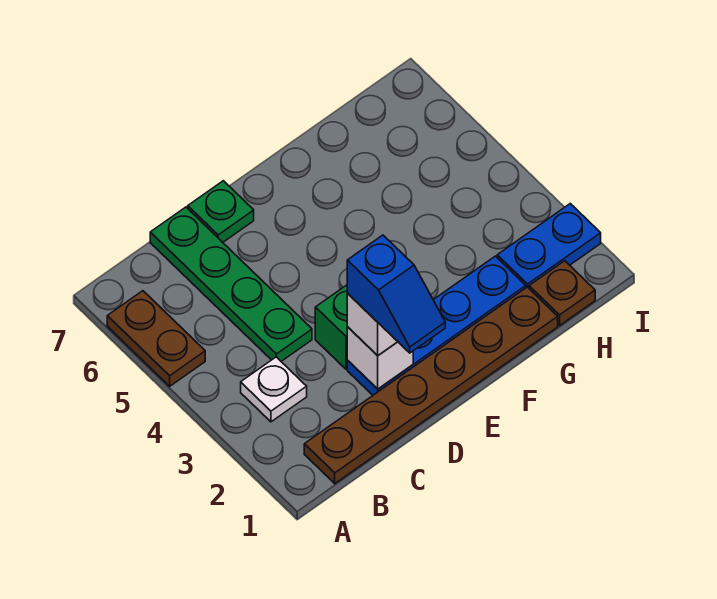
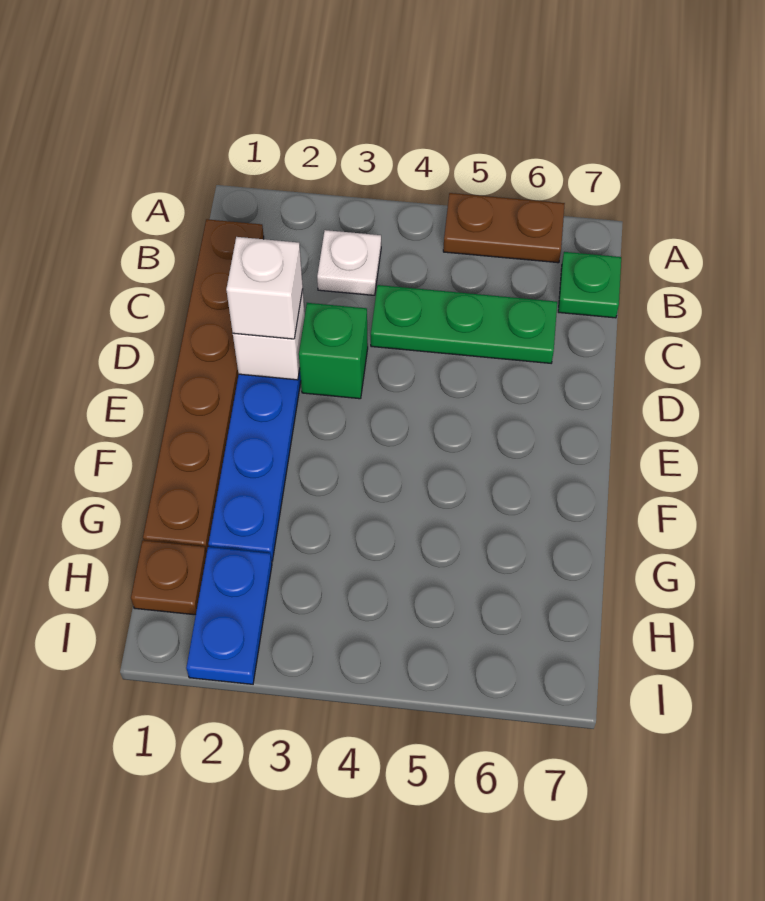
green 1x4 plate [150,207,312,361] -> green 1x3 plate [371,285,557,363]
blue 1x2 slope [347,235,445,353] -> none
green 1x1 plate [188,181,254,242] -> green 1x1 plate moved to [558,252,621,318]

